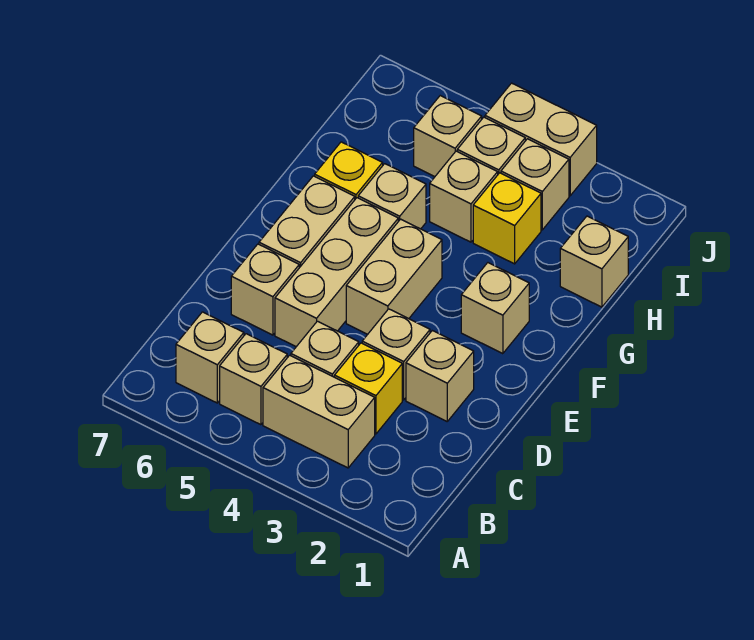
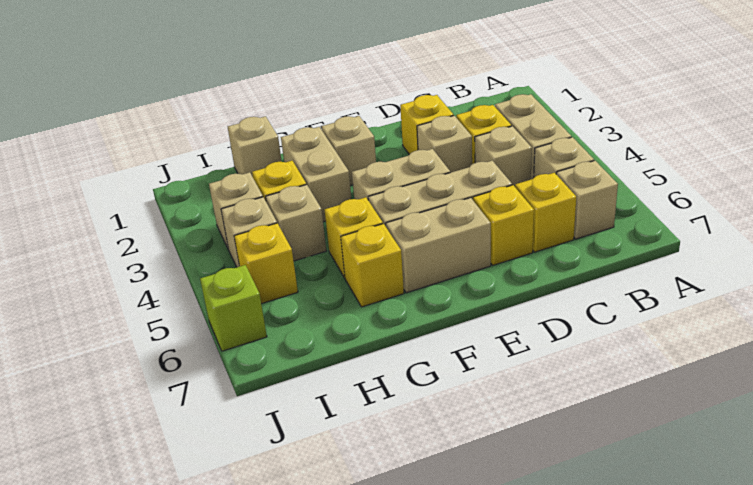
none -> yellow 1x1 brick [515,173,576,252]
tan 1x1 brick [406,331,474,421] -> yellow 1x1 brick [400,95,454,154]
tan 1x1 brick [231,244,299,335] -> yellow 1x1 brick [473,185,534,265]
tan 1x1 brick [358,164,426,229] -> yellow 1x1 brick [325,197,383,278]
tan 1x1 brick [414,96,482,177] -> yellow 1x1 brick [234,223,298,304]
tan 1x2 brick [485,83,597,196] -> tan 1x2 brick moved to [281,127,351,222]
none -> lime 1x1 brick [200,265,267,351]

